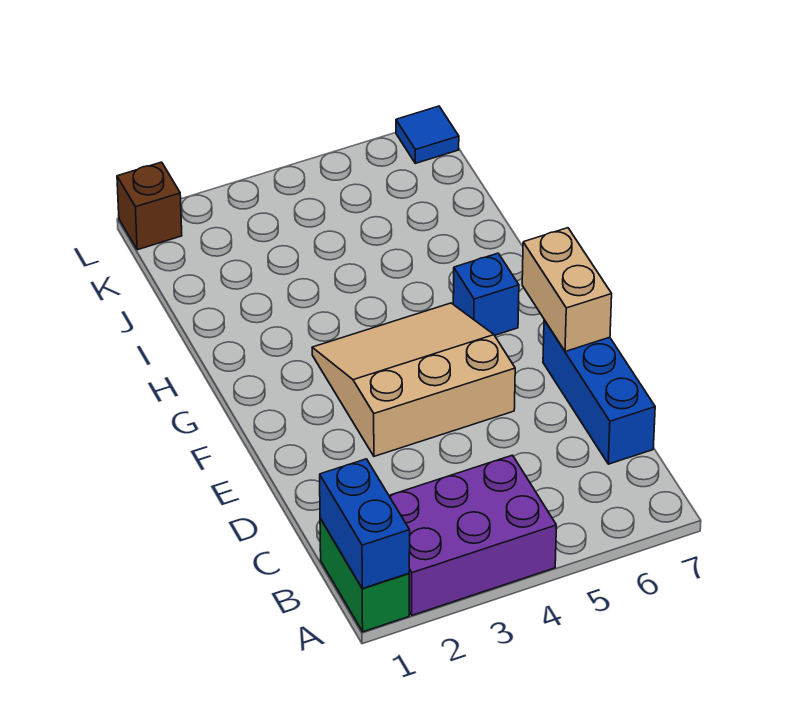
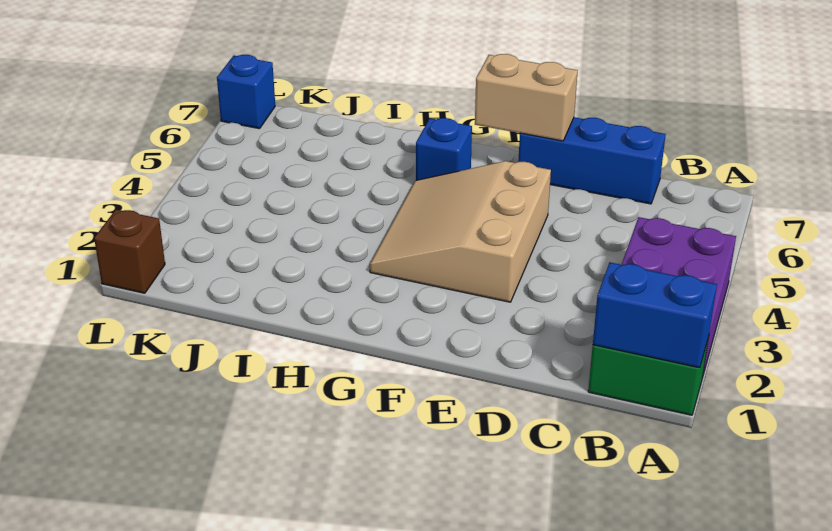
blue 1x1 tile [396,106,459,163] -> blue 1x1 brick [217,55,275,129]

